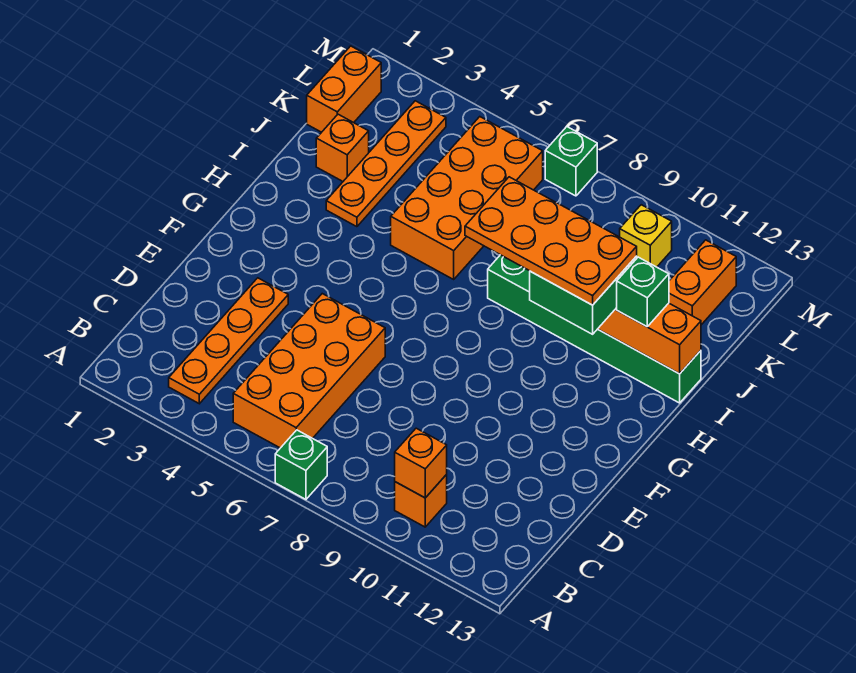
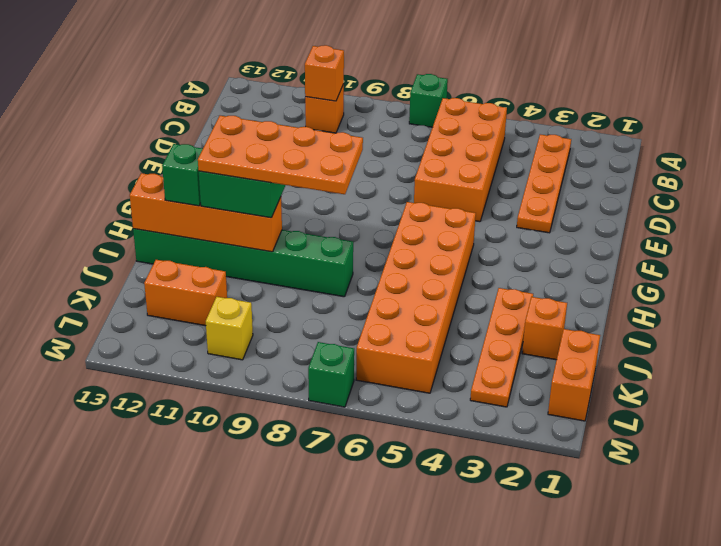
orange 2x4 brick [391,117,543,279] -> orange 2x6 brick [356,202,476,393]
orange 1x2 brick [669,240,736,325] -> orange 1x2 brick turned to [144,260,227,326]

